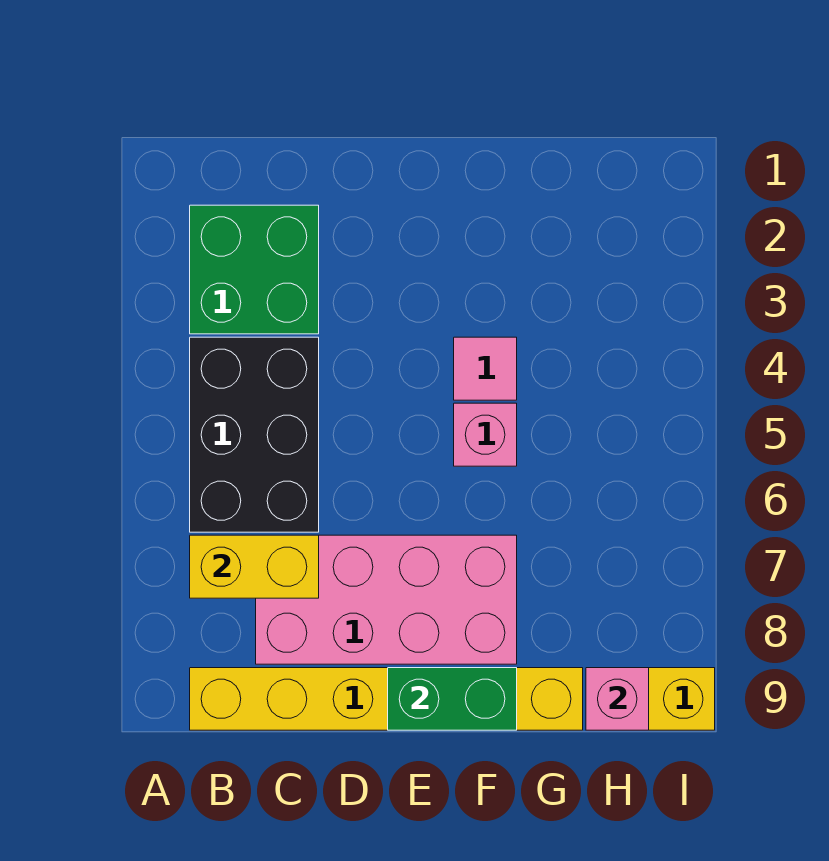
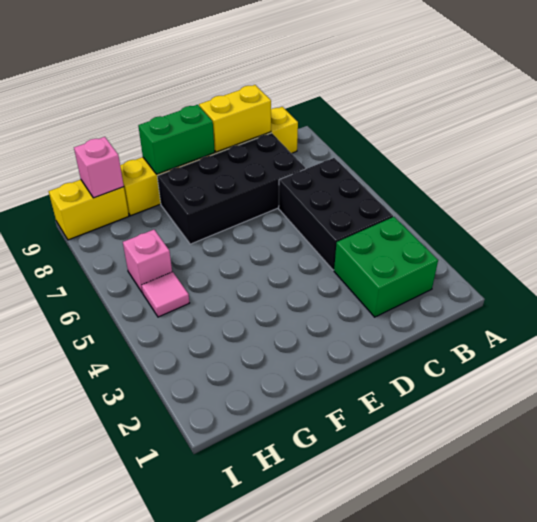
yellow 1x2 brick [190,535,319,598] -> yellow 1x2 brick moved to [199,85,271,152]
pink 2x4 brick [256,535,517,664] -> black 2x4 brick [157,133,306,244]
pink 1x1 tile [454,337,517,400] -> pink 1x1 tile moved to [142,272,189,317]
pink 1x1 brick [454,403,517,466] -> pink 1x1 brick moved to [123,230,172,293]

